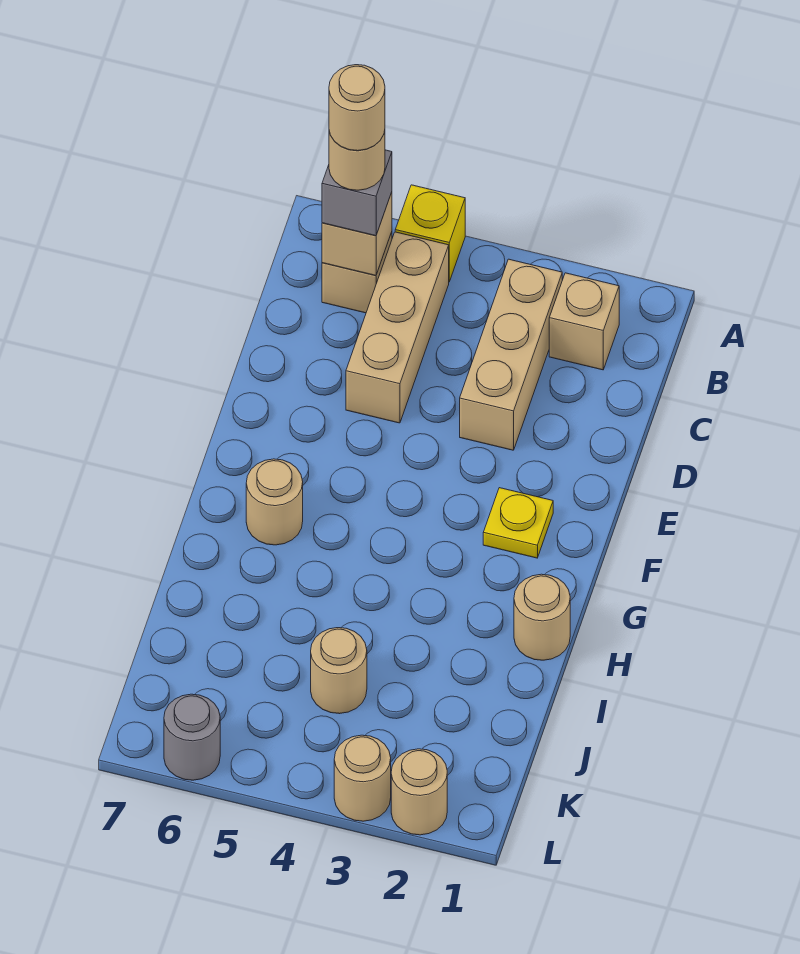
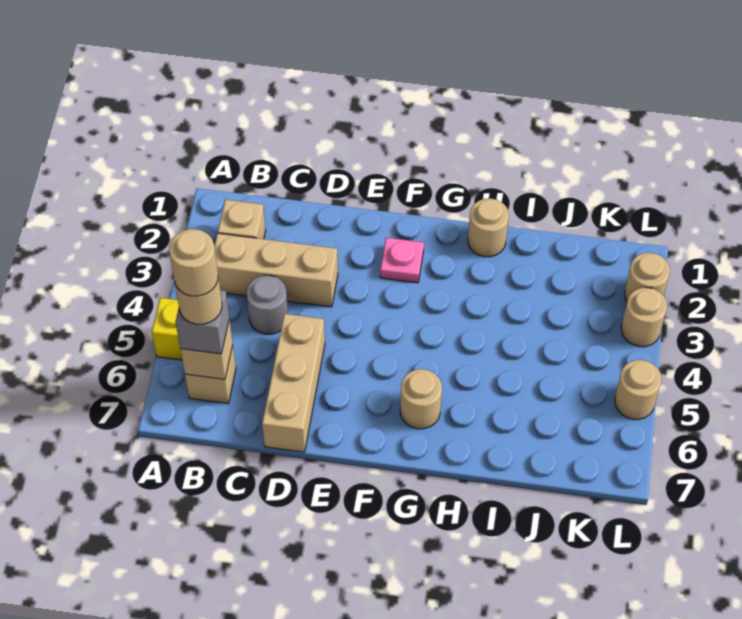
tan 1x3 brick [346,232,449,423] -> tan 1x3 brick turned to [262,314,325,452]
yellow 1x1 plate [483,488,553,558] -> pink 1x1 plate [380,238,424,283]
tan 1x1 round brick [311,628,367,714] -> tan 1x1 round brick moved to [615,360,662,419]
grey 1x1 round brick [164,694,220,780] -> grey 1x1 round brick moved to [247,275,288,334]

